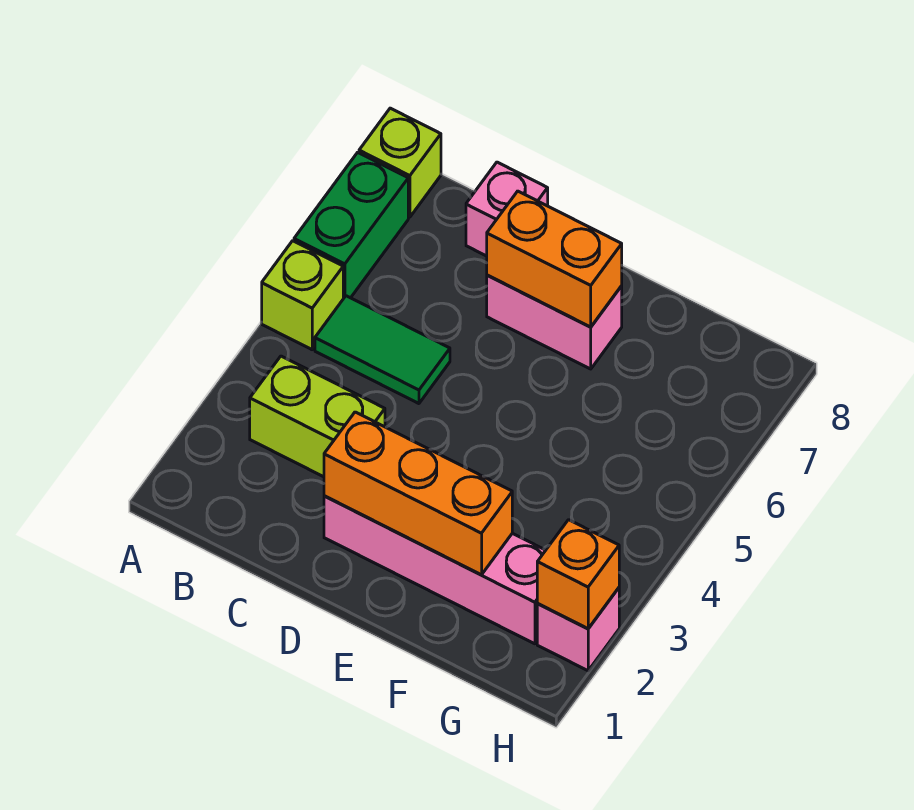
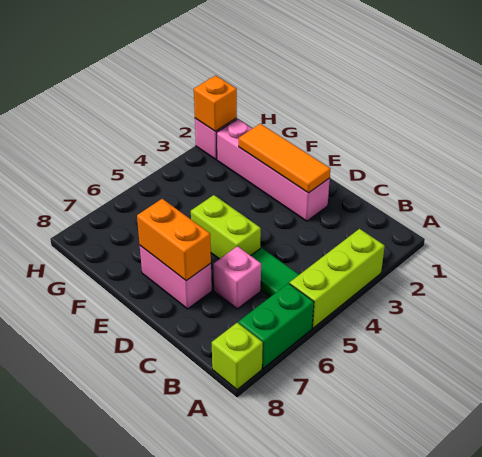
lime 1x1 brick [262,241,343,350] -> lime 1x3 brick [290,229,385,328]
lime 1x2 brick [250,356,385,477] -> lime 1x2 brick moved to [191,195,261,259]
pink 1x1 brick [466,162,548,256] -> pink 1x1 brick moved to [213,246,261,309]
orange 1x3 brick [324,412,512,575] -> orange 1x3 tile [239,124,330,193]

